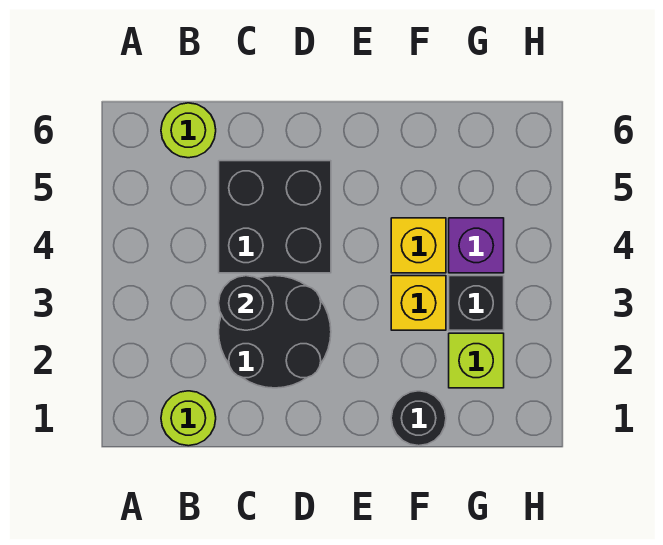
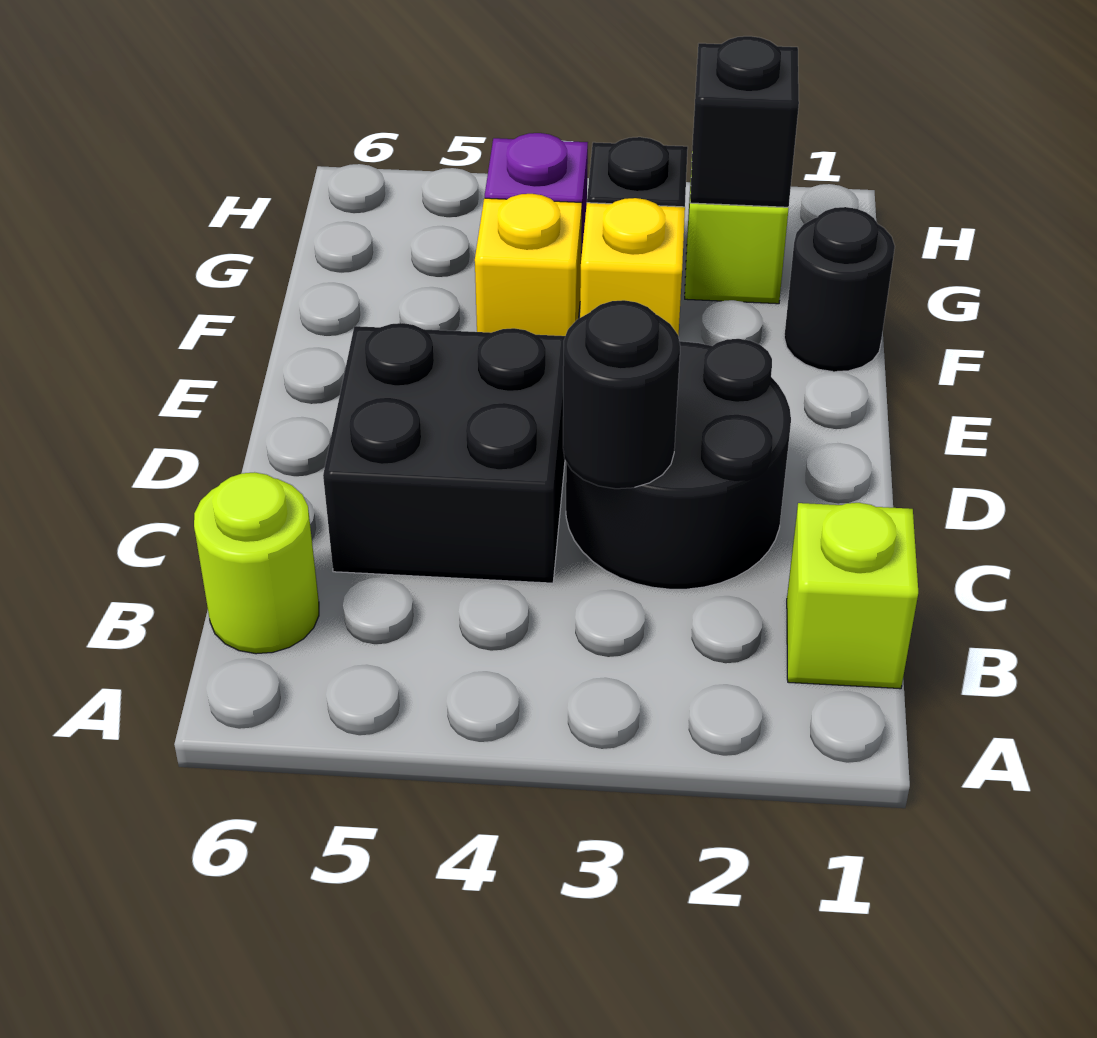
lime 1x1 round brick [161,391,216,446] -> lime 1x1 brick [787,503,918,689]
none -> black 1x1 brick [690,36,799,207]

